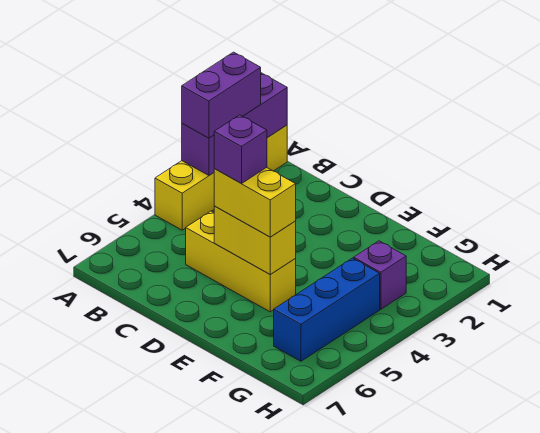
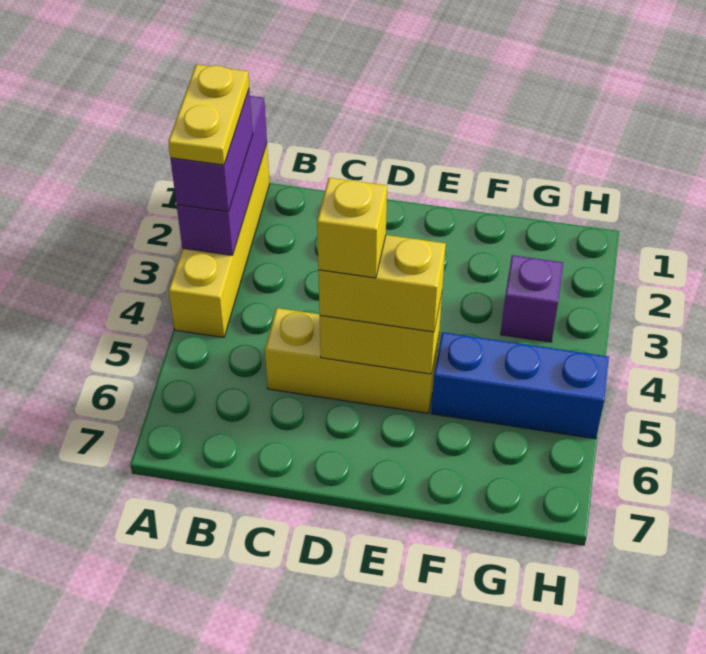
none -> yellow 1x2 plate [168,64,249,165]
purple 1x1 brick [214,115,267,184] -> yellow 1x1 brick [317,178,387,278]
blue 1x3 brick [274,258,380,361] -> blue 1x3 brick turned to [431,332,609,439]

